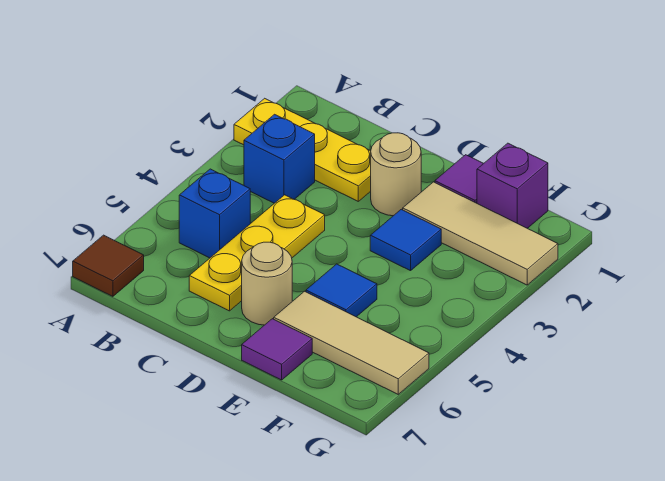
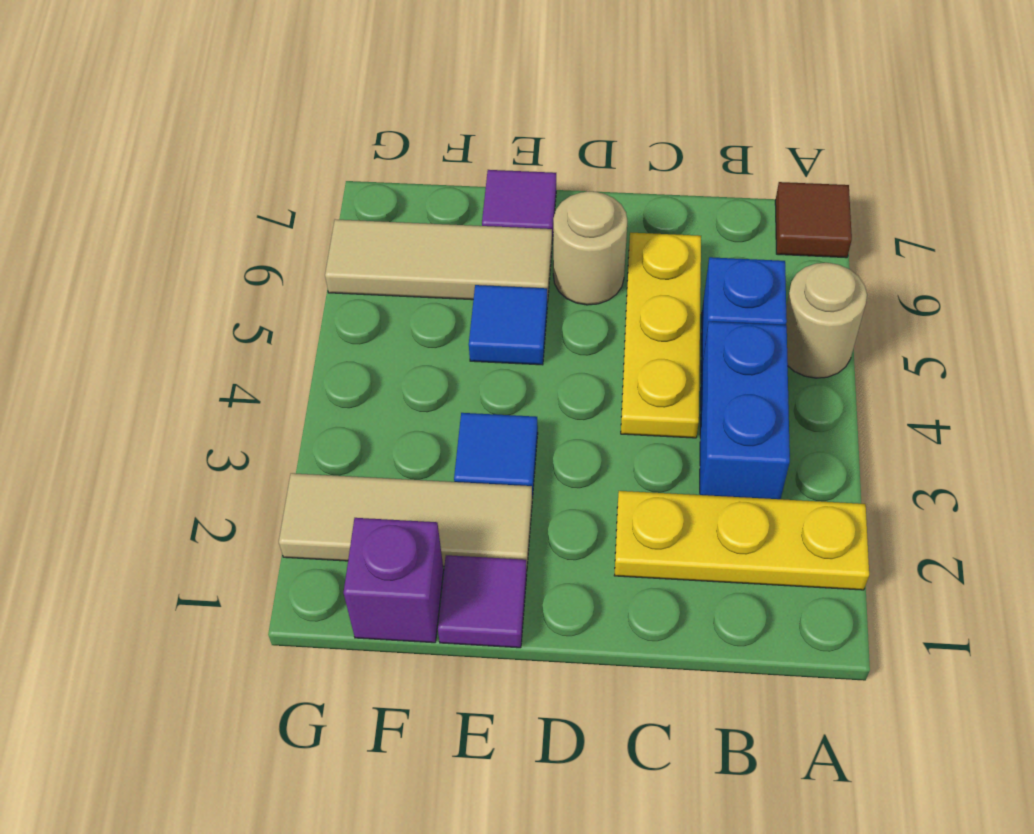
blue 1x1 brick [244,114,315,203] -> blue 1x2 brick [700,322,790,499]
tan 1x1 round brick [371,133,421,216] -> tan 1x1 round brick moved to [786,263,867,378]

